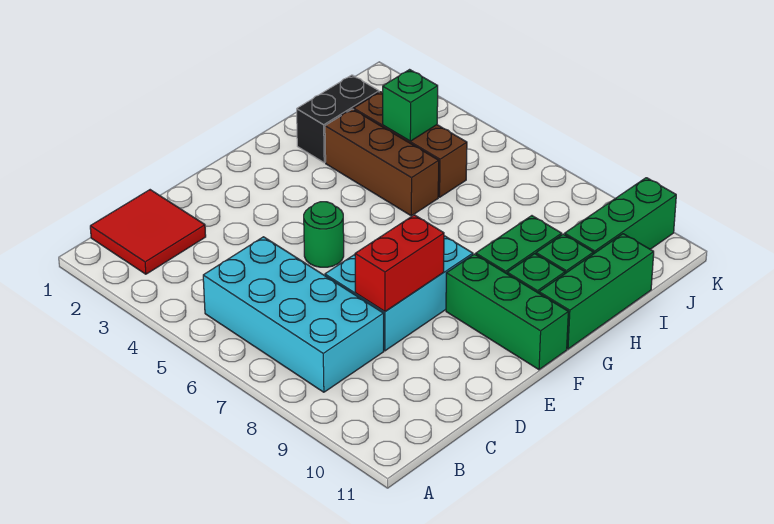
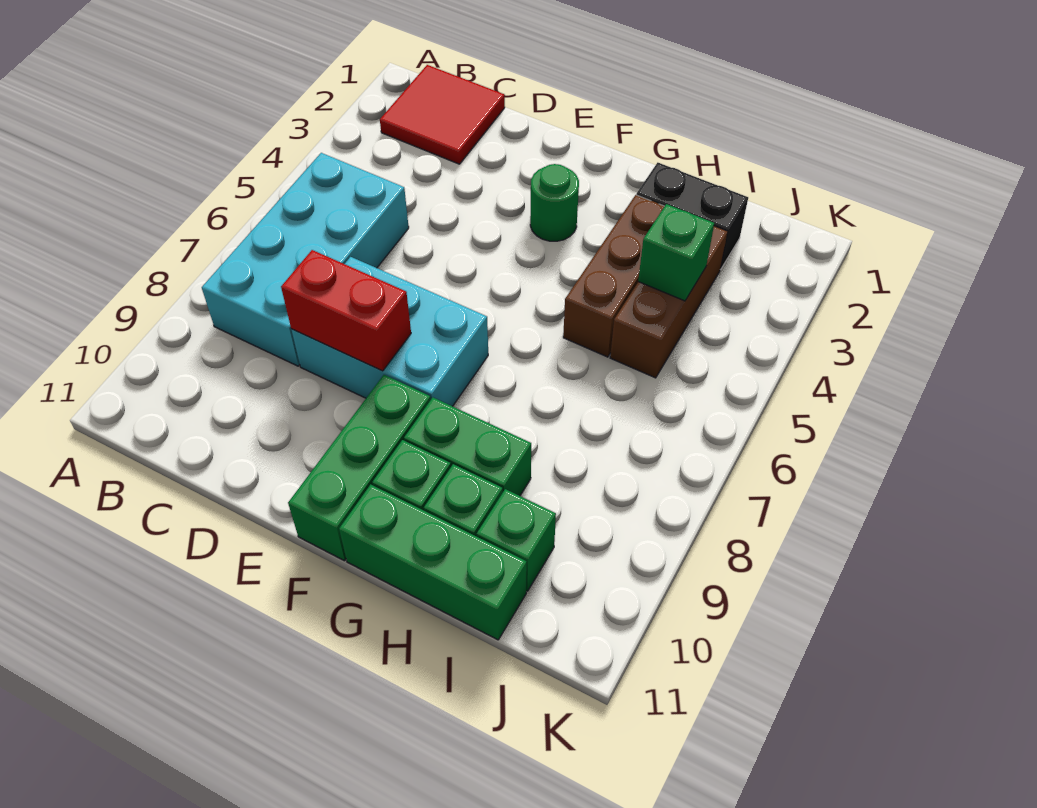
green 1x1 round brick [304,202,344,267] -> green 1x1 round brick moved to [530,164,579,241]
green 1x3 brick [565,178,676,254] -> green 1x1 brick [477,489,556,591]

